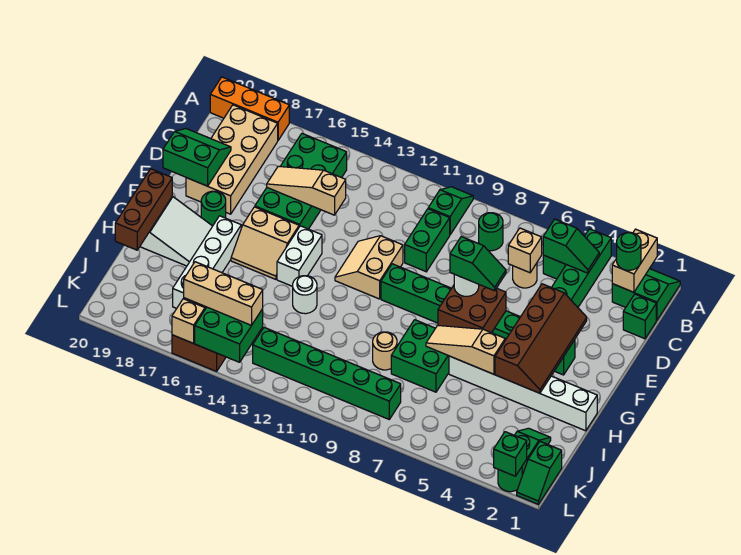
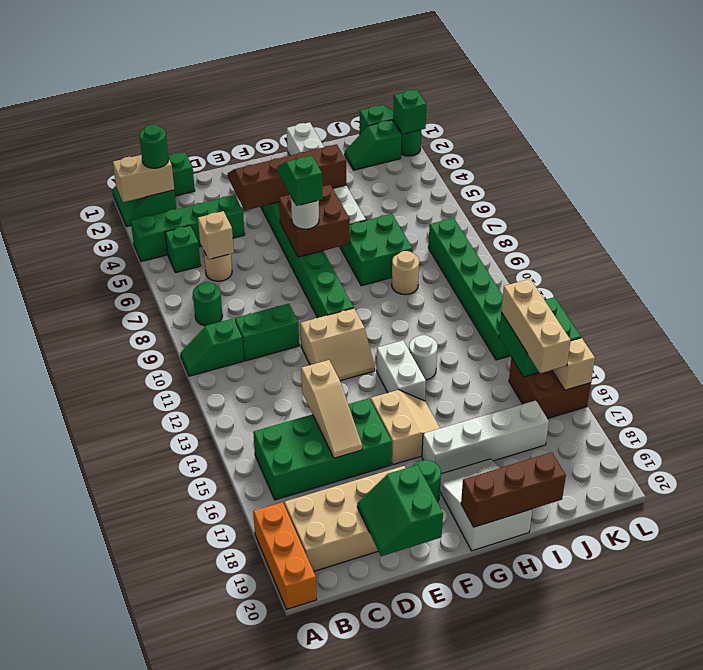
green 1x2 slope [543,219,599,273] -> none
white 1x2 brick [277,226,322,286] -> white 1x2 brick turned to [377,341,426,401]
tan 1x3 slope [426,325,505,374] -> none

